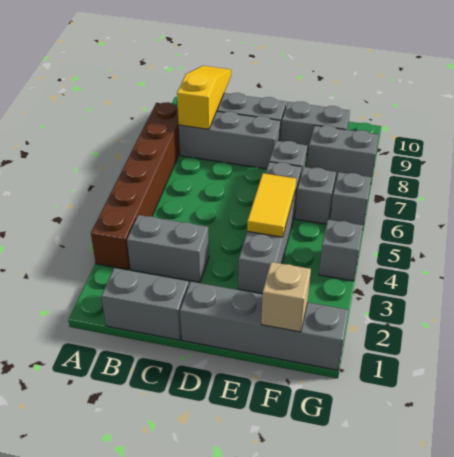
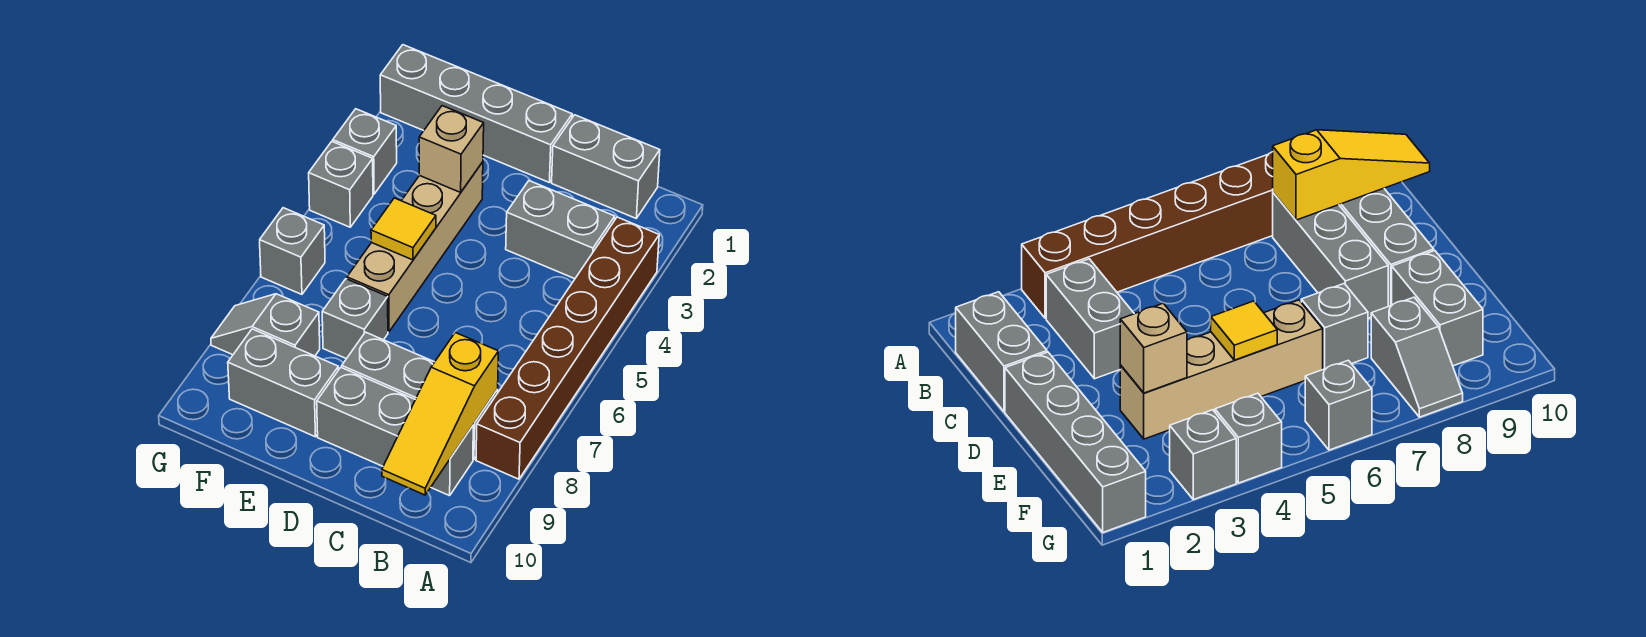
grey 1x4 brick [238,162,302,294] -> tan 1x4 brick [347,162,483,332]
yellow 1x2 tile [247,173,296,237] -> yellow 1x1 tile [371,198,436,260]
tan 1x1 brick [261,262,311,332] -> tan 1x1 brick moved to [419,106,484,192]
grey 1x1 brick [295,167,336,224] -> grey 1x1 brick moved to [333,109,397,194]
grey 1x2 brick [307,125,379,180] -> grey 1x2 slope [211,294,320,356]

